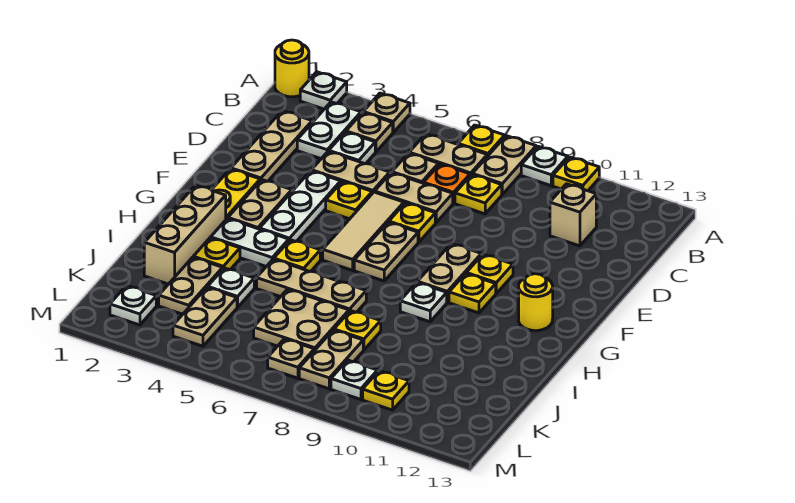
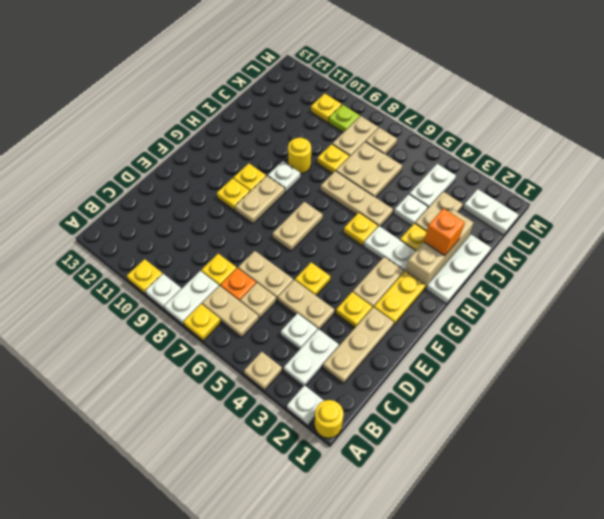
tan 1x2 plate [472,136,536,194] -> white 1x2 plate [164,271,219,325]
tan 1x1 plate [346,113,393,152] -> none
tan 1x1 brick [550,184,596,246] -> none
white 1x3 plate [260,171,341,242] -> white 1x3 plate moved to [426,235,491,304]
tan 1x3 tile [323,192,404,270] -> none
yellow 1x1 plate [389,203,435,242] -> yellow 1x1 plate moved to [336,292,372,328]
yellow 1x1 round brick [519,274,553,331] -> yellow 1x1 round brick moved to [288,138,311,174]
none -> orange 1x1 brick [424,208,465,256]
tan 1x2 plate [173,287,237,346] -> white 1x2 plate [409,164,456,208]
white 1x1 plate [110,286,156,325] -> white 1x2 plate [463,189,519,235]
white 1x1 plate [331,360,378,399] -> lime 1x1 plate [329,105,360,132]

